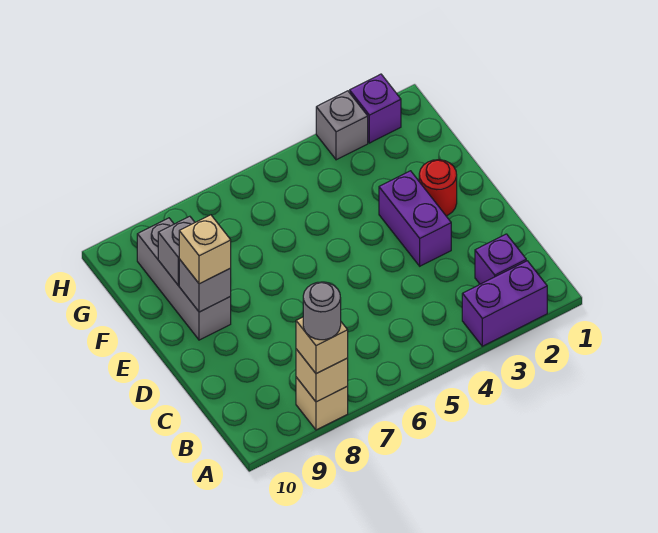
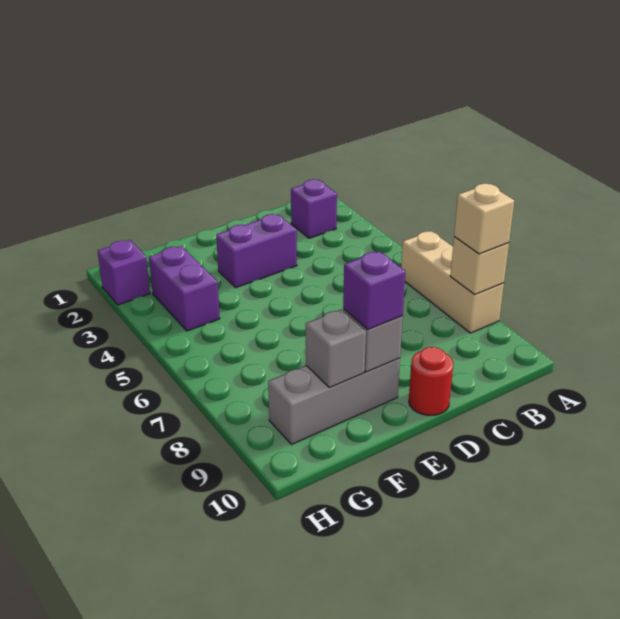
purple 1x2 brick [462,261,547,346] -> purple 1x2 brick moved to [149,246,220,331]
tan 1x1 brick [296,377,348,430] -> tan 1x3 brick [401,231,504,333]
grey 1x1 round brick [303,282,341,340] -> none
red 1x1 round brick [419,160,457,216] -> red 1x1 round brick moved to [409,347,453,415]
tan 1x1 brick [179,215,231,284] -> purple 1x1 brick [343,251,405,329]
grey 1x1 brick [316,91,368,160] -> none

